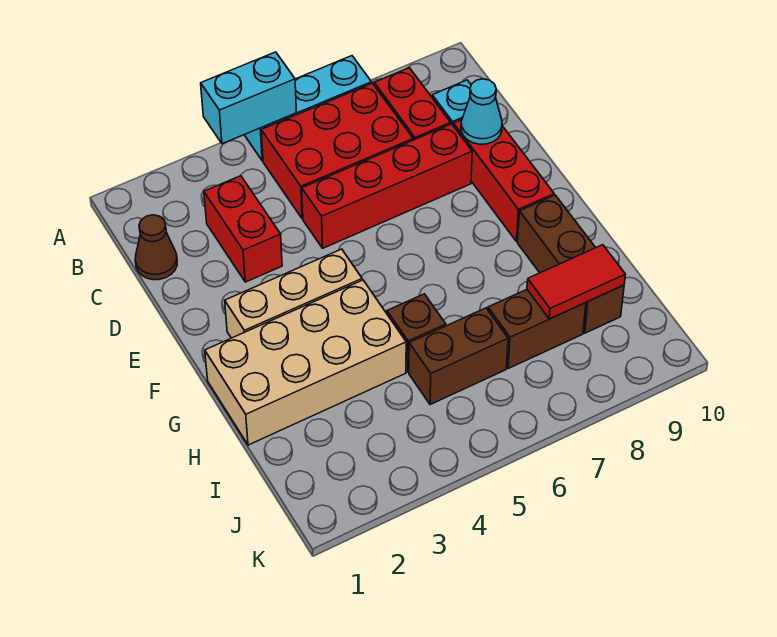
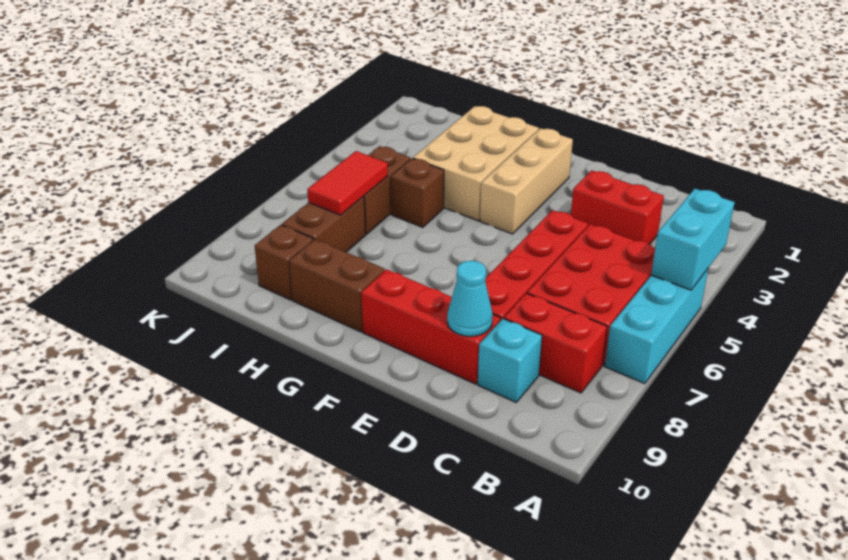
brown 1x1 cone [135,215,177,280] -> none
tan 2x4 brick [205,280,406,445] -> tan 2x3 brick [413,106,539,221]
red 1x2 tile [527,245,626,319] -> red 1x2 tile moved to [307,151,388,215]

